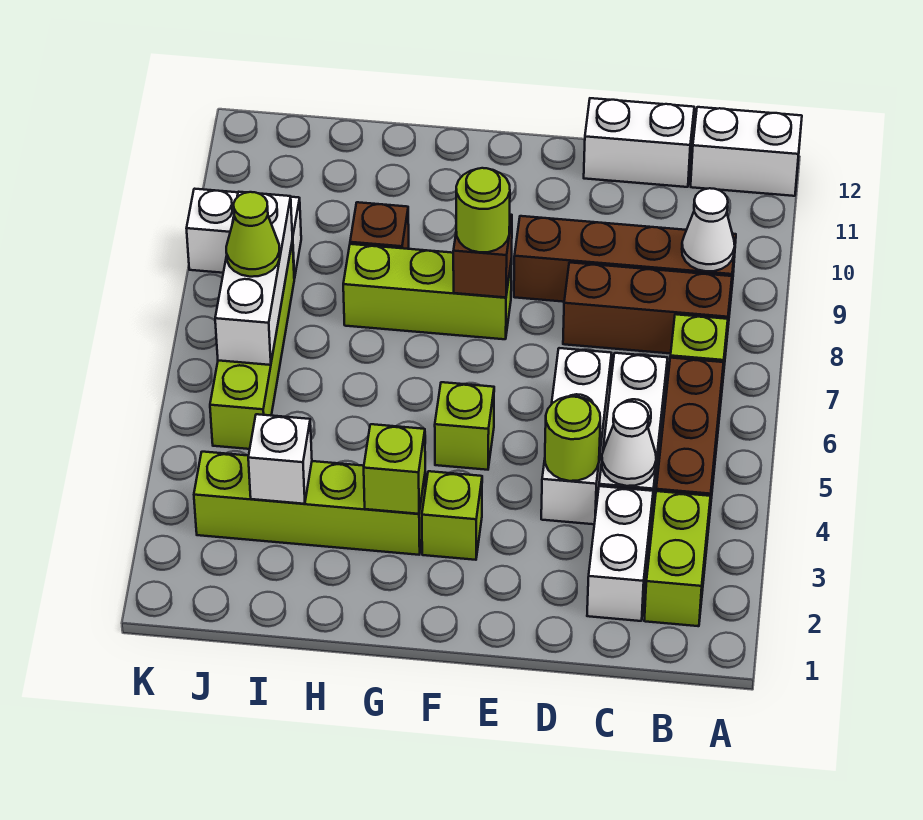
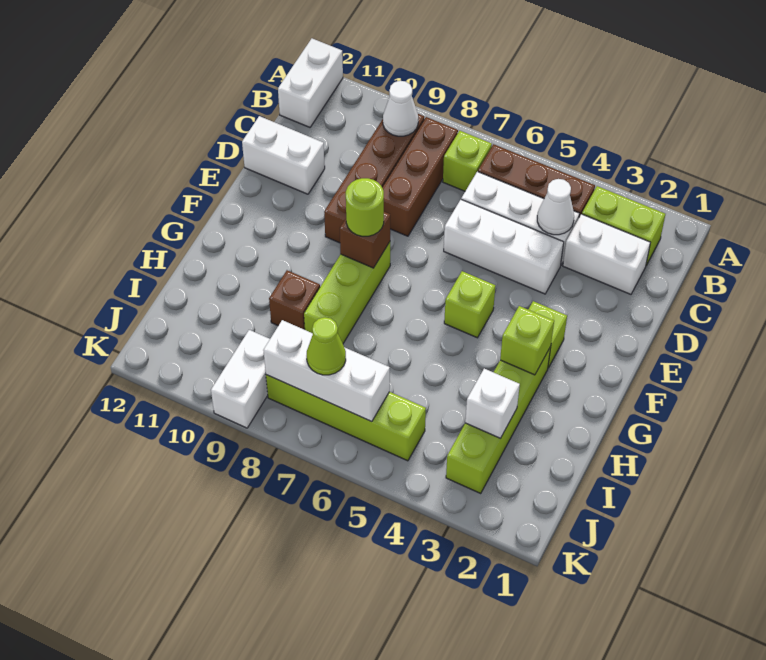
white 1x2 brick [584,98,694,187] -> white 1x2 brick turned to [242,116,325,194]
lime 1x1 round brick [545,396,600,481] -> none

